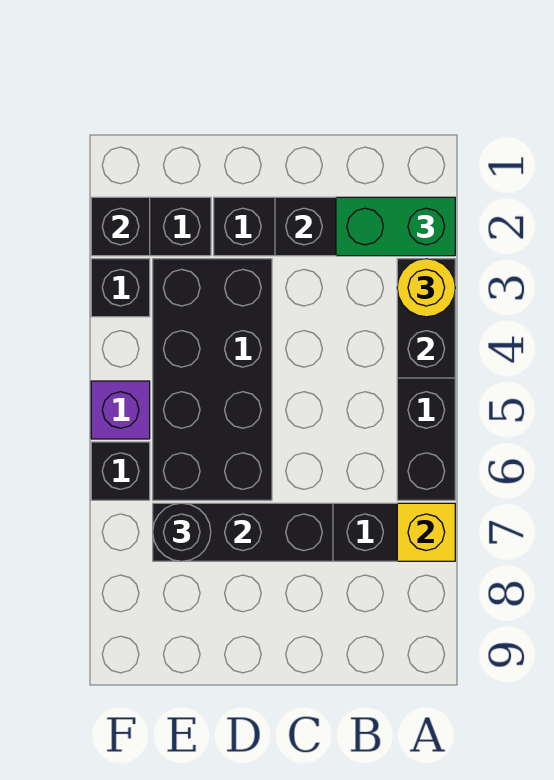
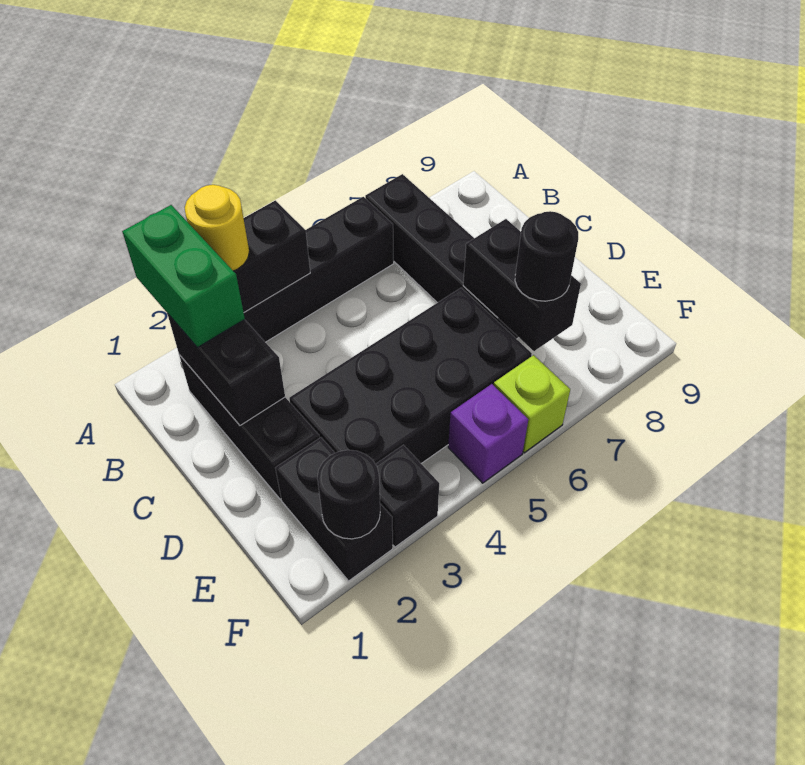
yellow 1x1 brick [397,503,455,561] -> none
black 1x3 brick [153,503,333,561] -> black 1x2 brick [463,219,581,351]
black 1x1 brick [91,197,150,256] -> black 1x1 round brick [317,450,380,539]
black 1x1 brick [91,442,150,500] -> lime 1x1 brick [494,355,570,453]

